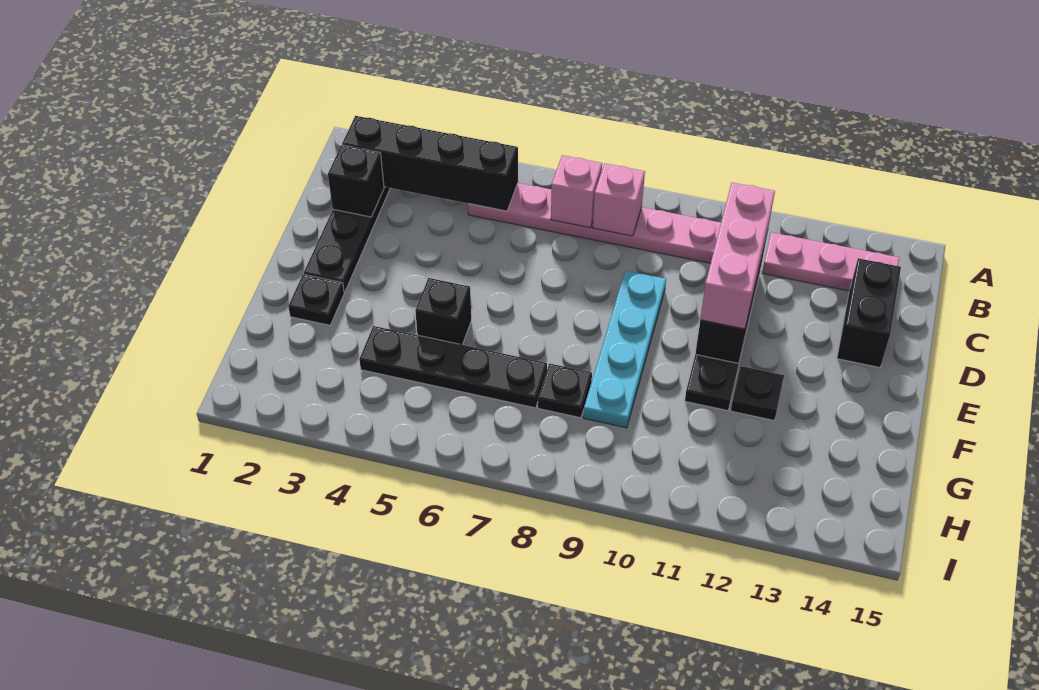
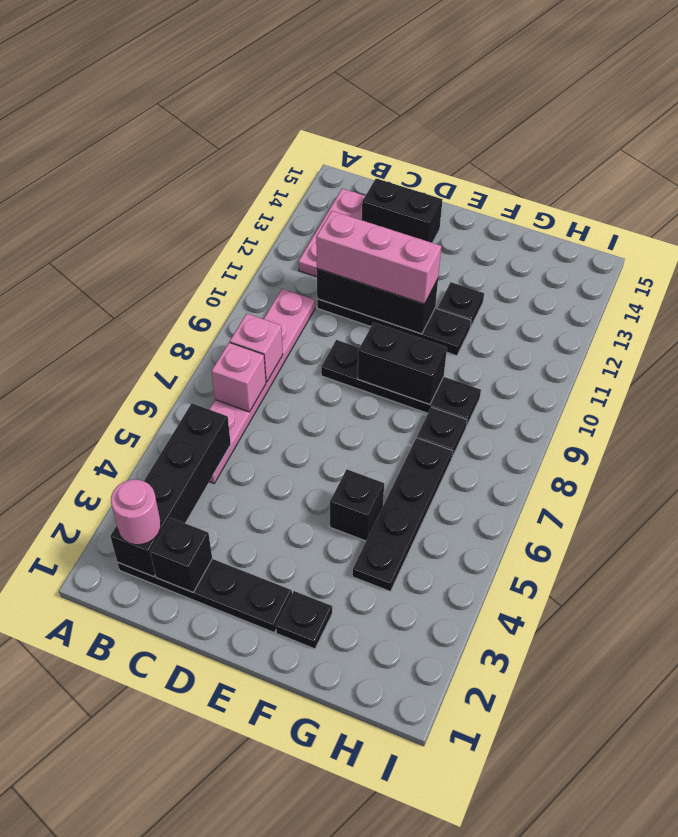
none -> pink 1x1 round brick [111,479,161,545]
cyan 1x4 plate [583,270,666,428] -> black 1x4 plate [321,340,481,427]
none -> black 1x2 brick [358,322,447,405]

